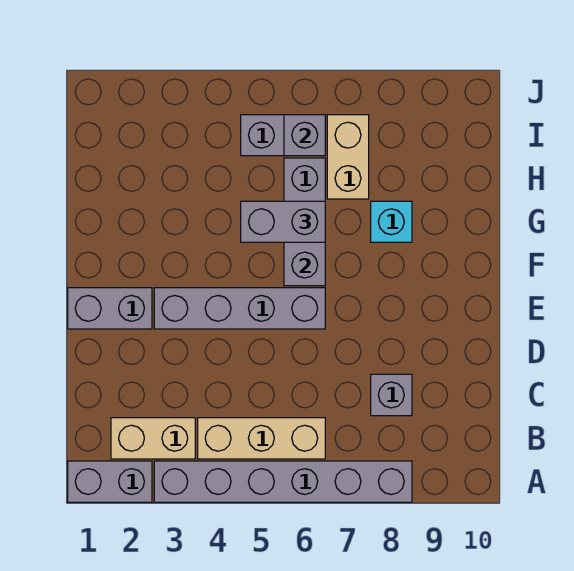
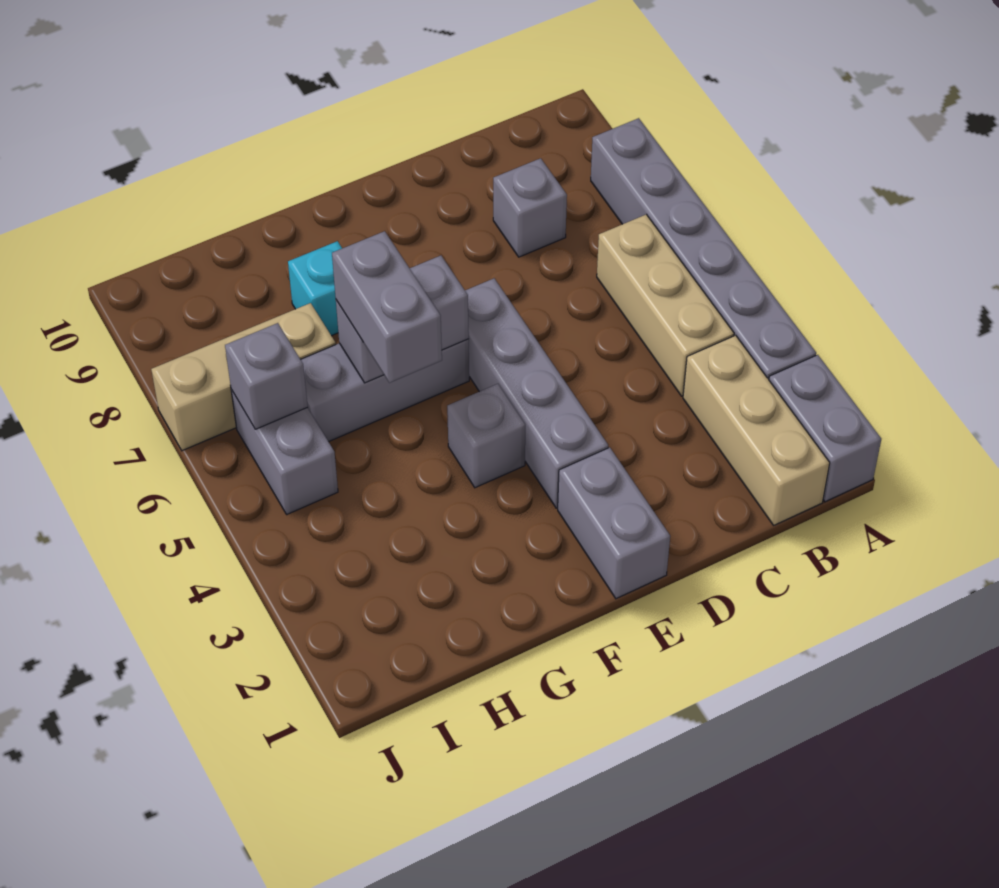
tan 1x2 brick [111,418,195,459] -> tan 1x3 brick [683,335,830,525]
none -> grey 1x1 brick [447,384,525,488]
tan 1x2 brick [327,115,369,199] -> tan 1x3 brick [151,303,336,451]

